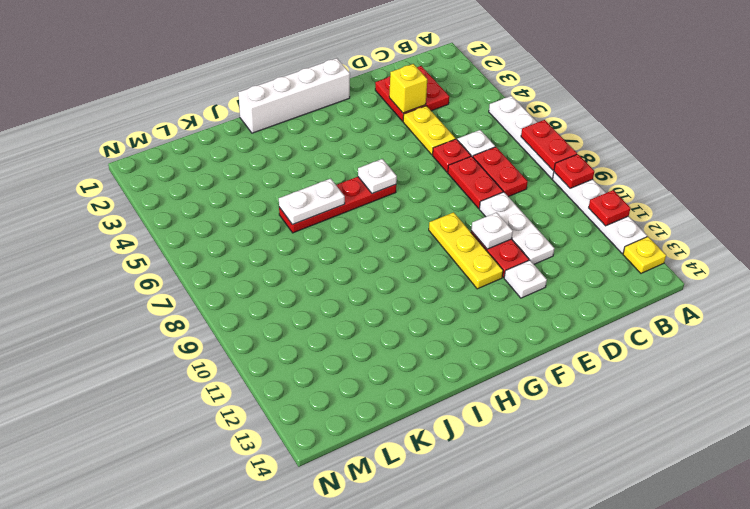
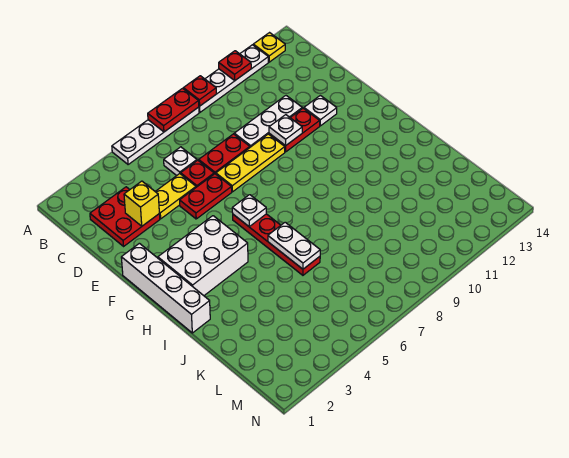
red 1x2 plate [473,147,528,197] -> red 1x2 plate moved to [180,174,232,219]
yellow 1x3 plate [429,212,503,289] -> yellow 1x3 plate moved to [216,134,285,192]
none -> white 2x3 brick [158,216,248,296]

